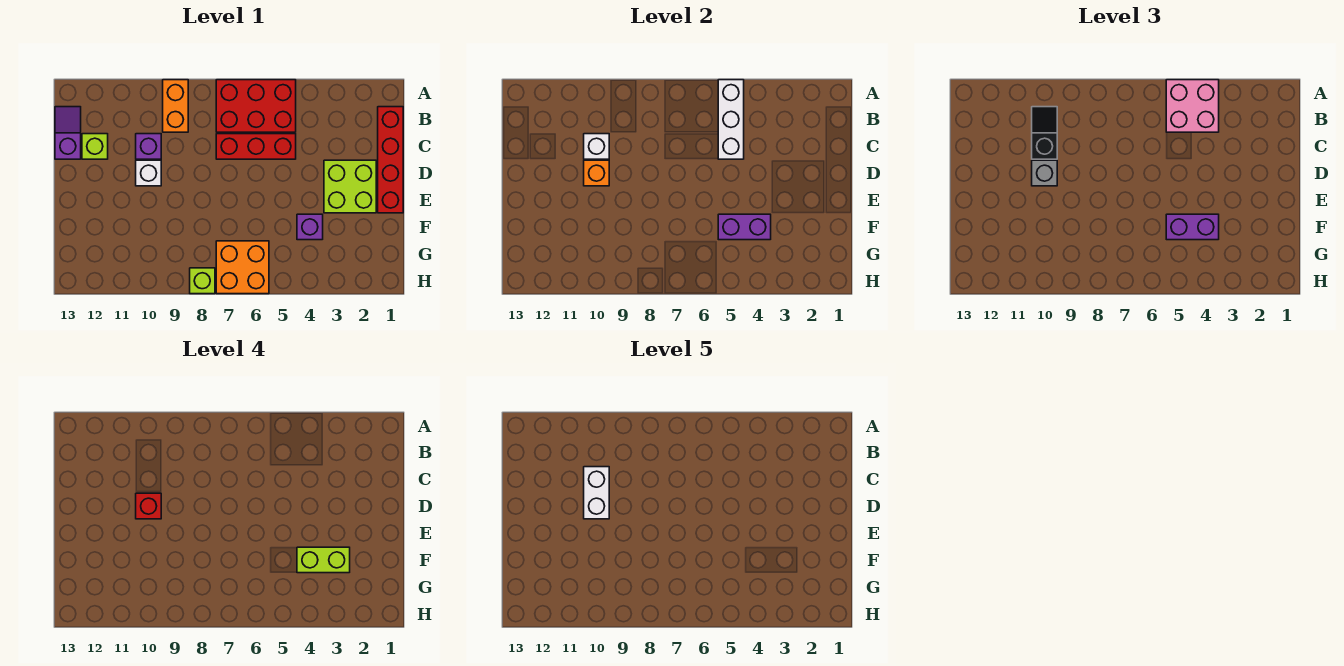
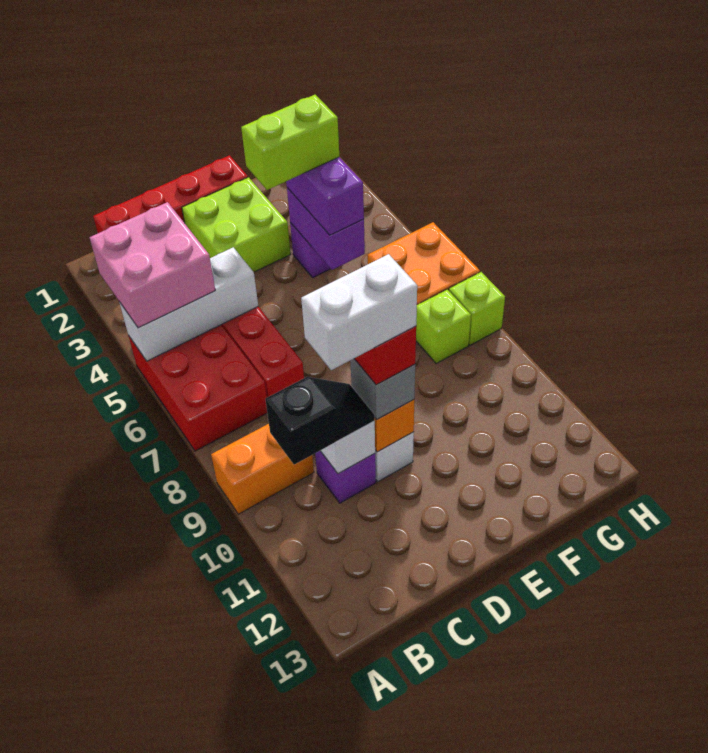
black 1x2 slope [1032,107,1057,159] -> black 1x2 slope turned to [265,377,375,465]
purple 1x2 slope [55,107,81,159] -> none
lime 1x1 brick [82,134,108,159] -> lime 1x1 brick moved to [416,290,471,364]
lime 1x2 brick [297,547,350,573] -> lime 1x2 brick turned to [241,95,339,190]

